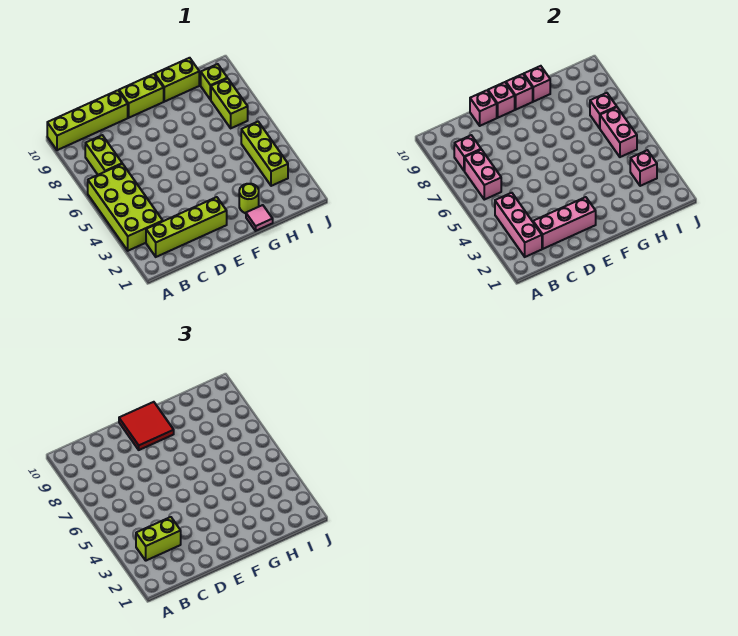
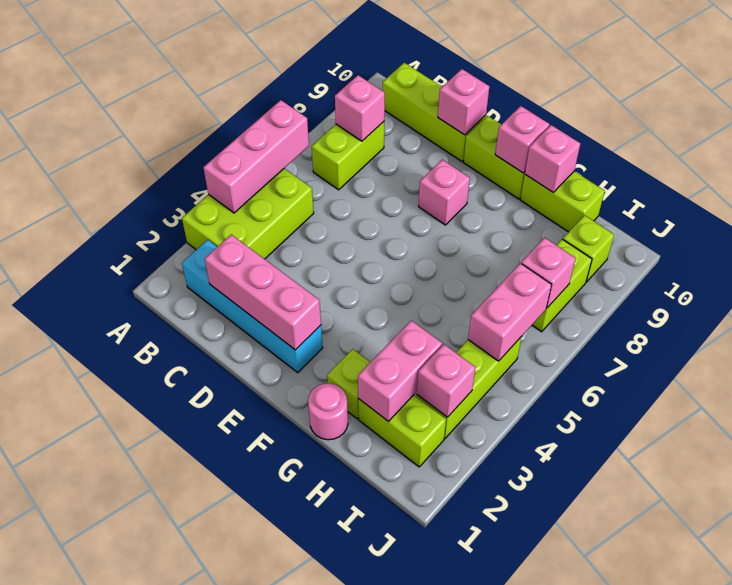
lime 2x4 brick [88,164,163,251] -> lime 2x3 brick [182,169,314,259]
lime 1x4 brick [47,90,128,150] -> lime 1x3 brick [383,63,486,162]
lime 1x4 brick [146,197,227,257] -> cyan 1x4 brick [182,240,323,373]
pink 1x3 brick [495,193,542,257] -> pink 1x3 brick moved to [203,100,309,213]
lime 1x2 brick [136,517,181,561] -> lime 1x2 brick moved to [358,395,446,467]
pink 1x2 brick [465,150,501,200] -> pink 1x2 brick moved to [358,321,442,422]
red 2x2 tile [119,402,174,450] -> none
pink 1x1 brick [488,82,515,118] -> pink 1x1 brick moved to [419,160,470,225]
pink 1x1 tile [246,205,273,231] -> pink 1x1 round brick [308,383,348,440]
lime 1x1 round brick [239,184,259,213] -> lime 1x1 brick [327,349,370,419]

